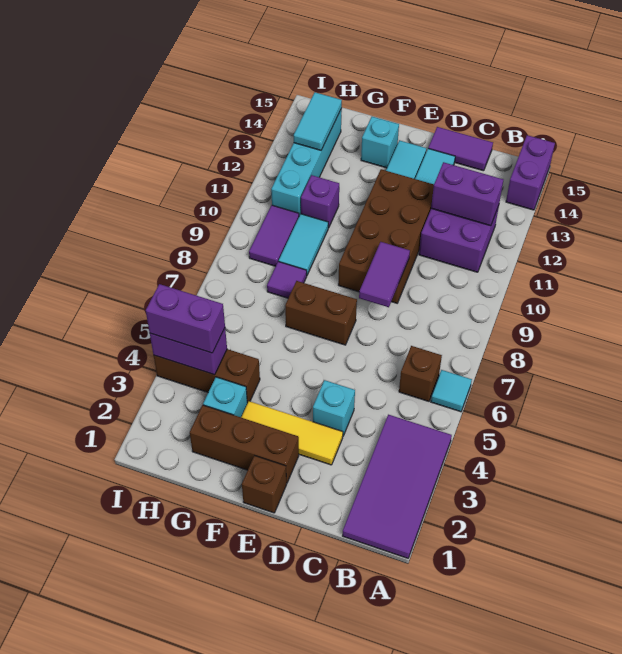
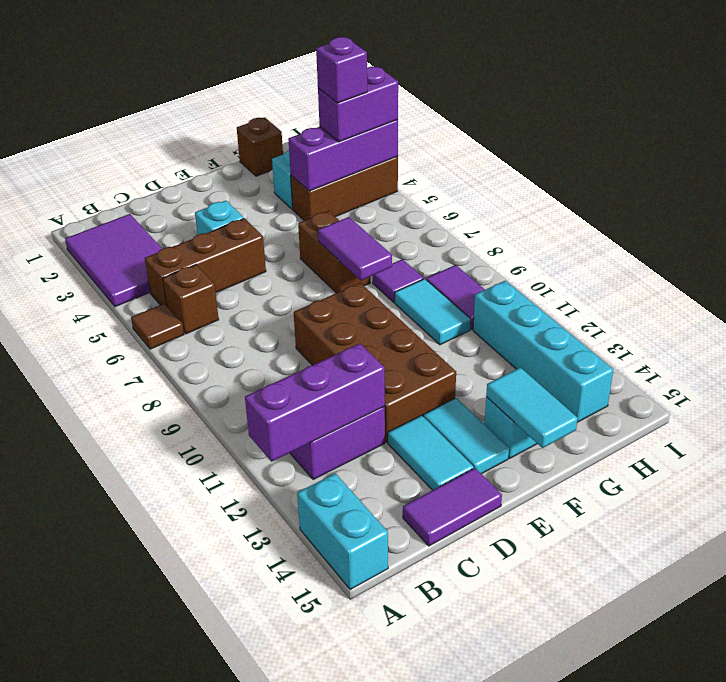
purple 2x4 tile [343,415,452,558] -> purple 2x3 tile [65,214,162,307]
cyan 1x1 tile [431,370,472,412] -> brown 1x1 tile [131,303,184,349]
purple 1x2 brick [506,135,555,210] -> cyan 1x2 brick [297,473,388,590]
purple 1x2 brick [431,162,503,226] -> purple 1x3 brick [245,344,385,462]
yellow 1x3 tile [241,401,343,465] -> none
purple 1x2 tile [359,242,410,307] -> purple 1x2 tile moved to [318,217,392,280]
brown 1x1 brick [242,456,287,513] -> brown 1x1 brick moved to [237,117,283,176]
brown 1x3 brick [190,405,299,483] -> brown 1x3 brick moved to [145,218,266,305]
brown 1x2 brick [285,281,357,345] -> brown 1x2 brick turned to [298,211,370,293]
purple 1x1 brick [301,175,339,228] -> purple 1x1 brick moved to [316,37,367,103]
purple 1x2 brick [150,328,227,375] -> purple 1x3 brick [288,120,398,191]
cyan 1x2 tile [294,92,342,150] -> cyan 1x2 tile moved to [486,367,578,448]

